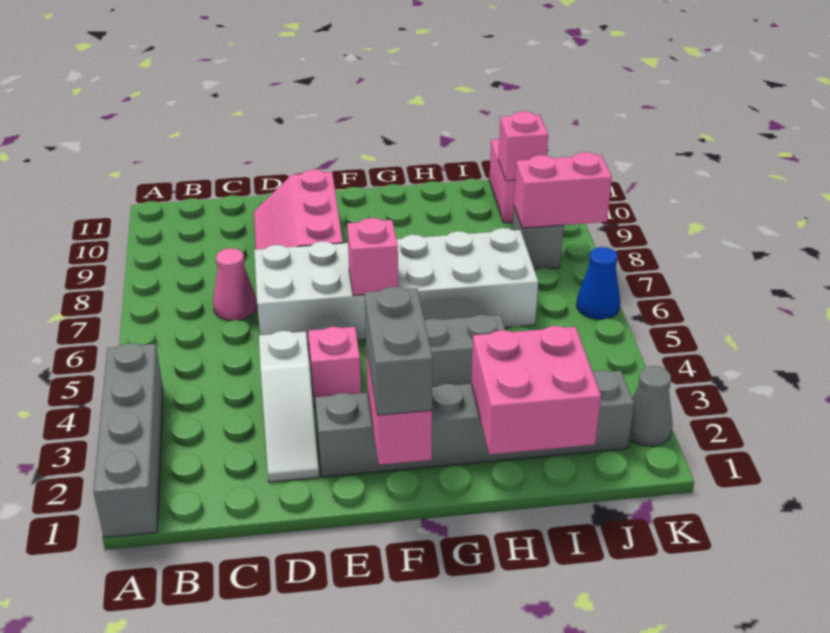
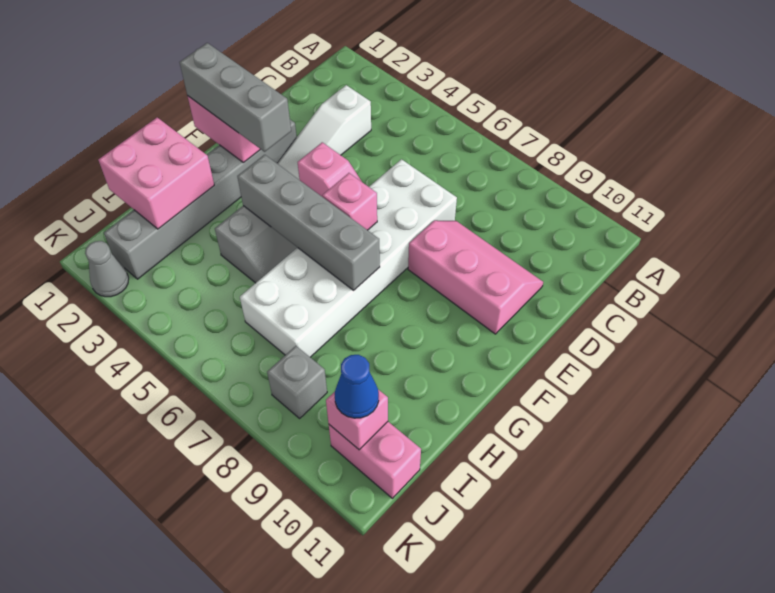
grey 1x4 brick [93,343,163,538] -> grey 1x4 brick moved to [237,155,380,290]
pink 1x1 cone [213,248,257,321] -> none
white 1x3 slope [259,331,319,482] -> white 1x3 slope turned to [277,85,371,180]
grey 1x2 brick [365,287,433,415] -> grey 1x3 brick [179,43,291,152]
pink 1x2 brick [514,152,612,228] -> none
blue 1x1 cone [577,247,620,319] -> blue 1x1 cone moved to [335,355,379,418]

